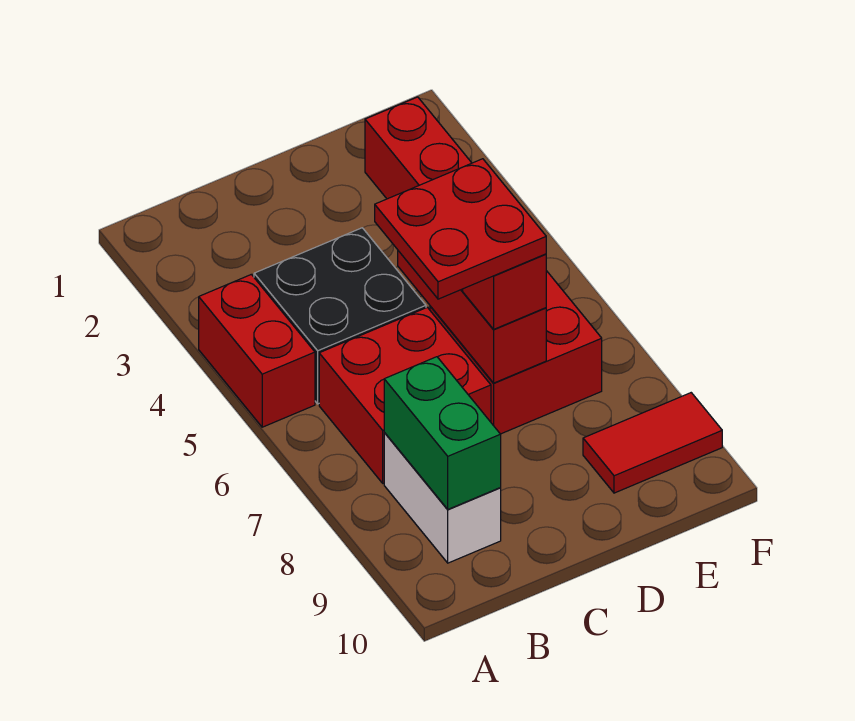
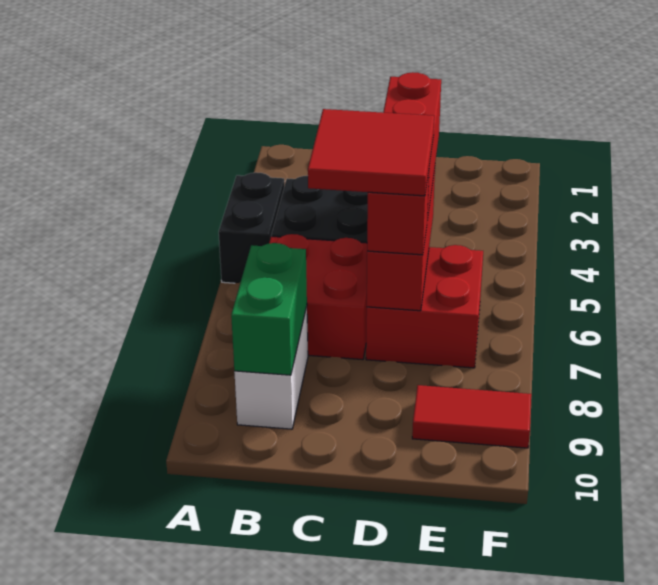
red 1x2 brick [199,274,315,427] -> black 1x2 brick [219,172,284,283]
red 2x2 plate [375,159,546,299] -> red 2x2 tile [308,109,434,196]

